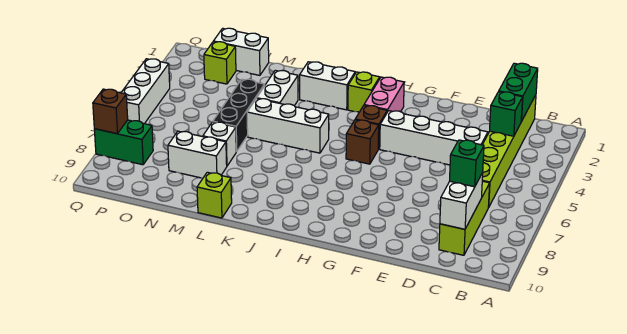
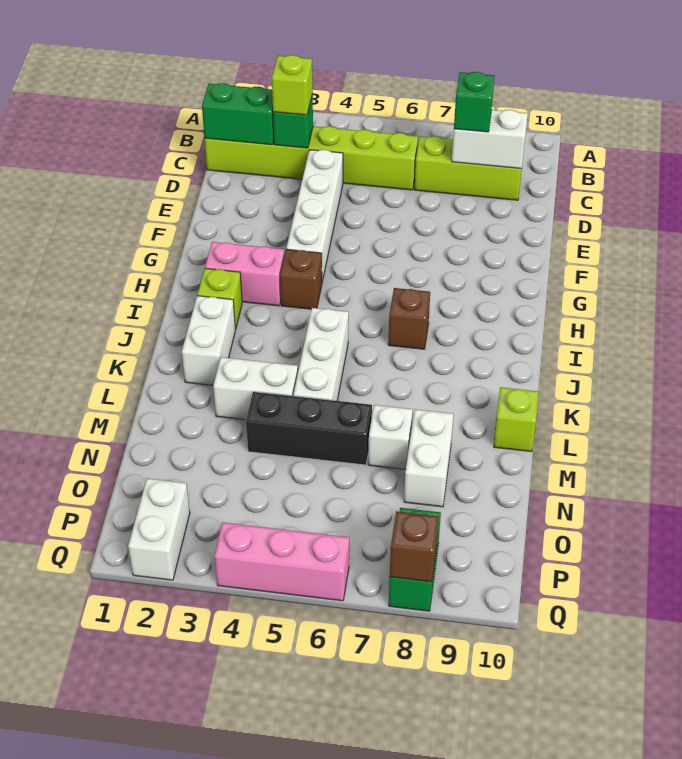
brown 1x1 brick [346,120,379,164] -> brown 1x1 brick moved to [388,288,430,349]
white 1x2 brick [213,28,269,75] -> white 1x2 brick moved to [128,479,190,580]
lime 1x1 brick [204,42,236,84] -> lime 1x1 brick moved to [272,55,313,115]
white 1x3 brick [121,59,170,124] -> pink 1x3 brick [215,523,349,601]

